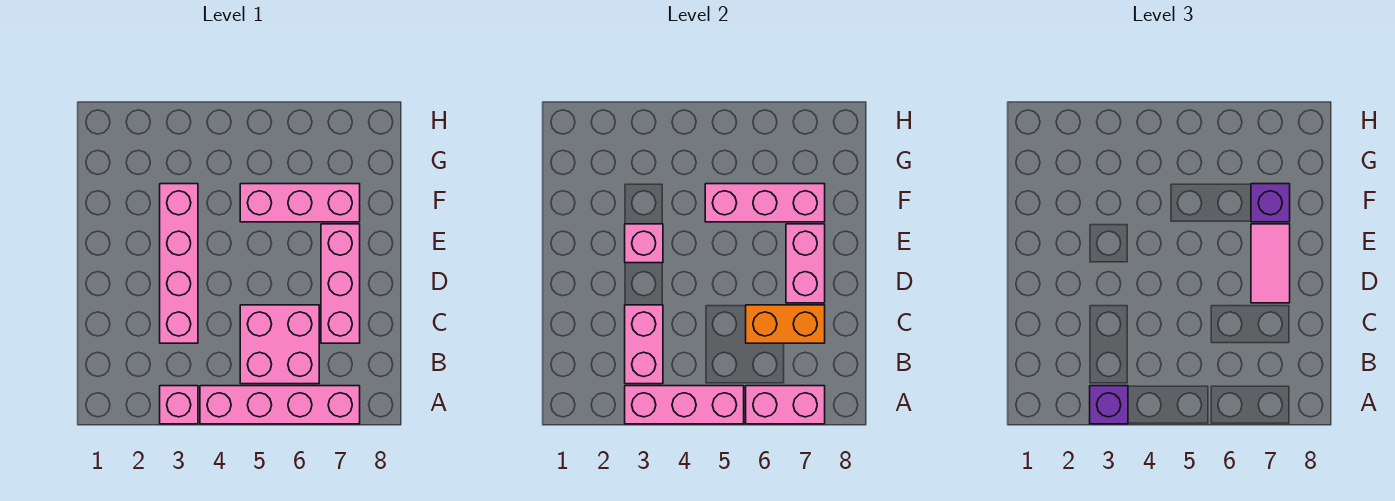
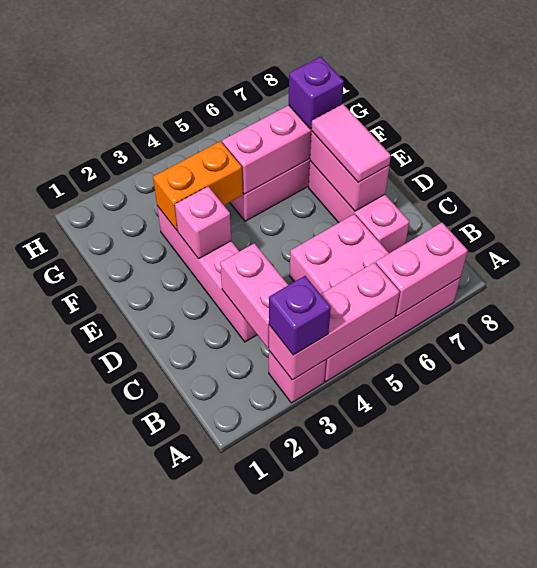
orange 1x2 brick [746,305,825,343] -> orange 1x2 brick moved to [153,141,243,231]

